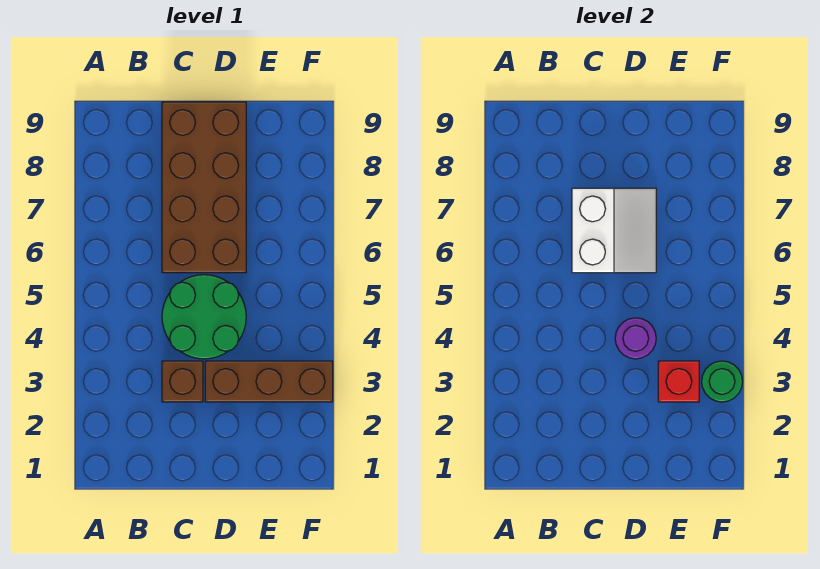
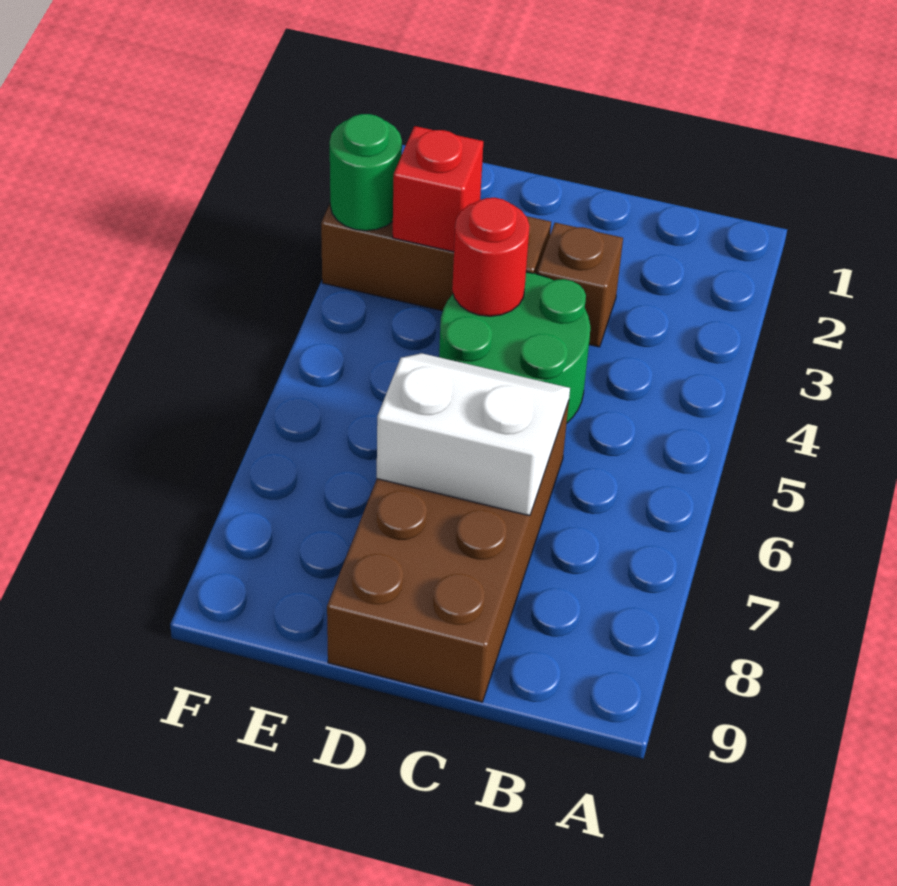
white 2x2 slope [572,188,656,273] -> white 2x2 slope turned to [377,353,570,516]
purple 1x1 round brick [615,318,656,359] -> red 1x1 round brick [452,198,530,316]

